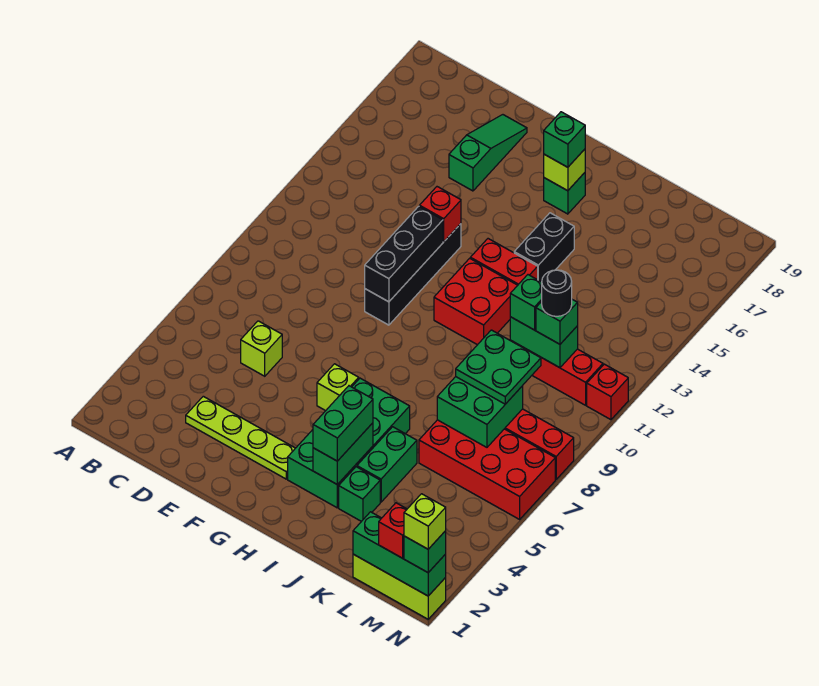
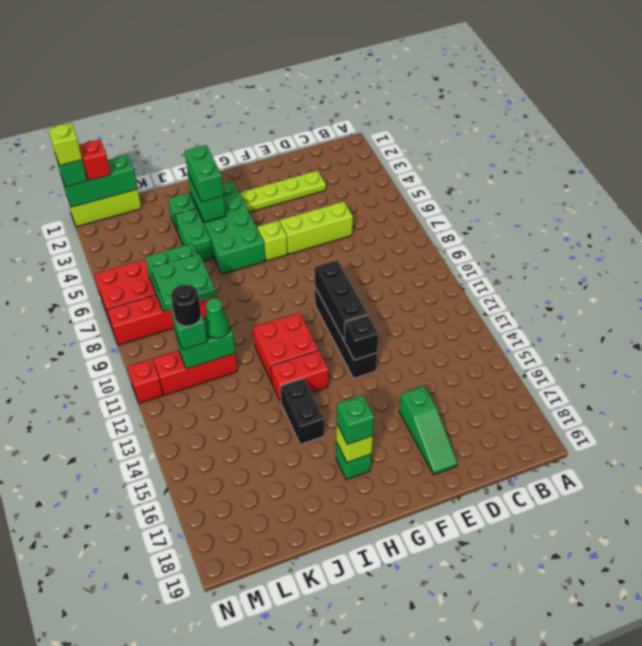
lime 1x1 brick [241,321,282,376] -> lime 1x3 brick [280,202,353,254]
red 1x1 brick [419,187,461,242] -> black 1x1 brick [344,315,378,360]
green 1x1 brick [510,275,542,330] -> green 1x1 cone [205,298,230,338]

